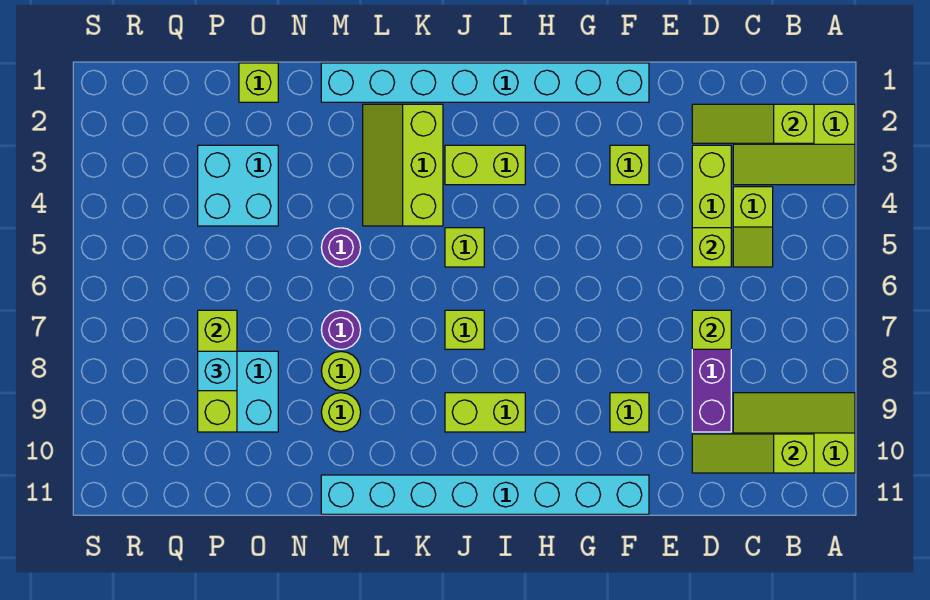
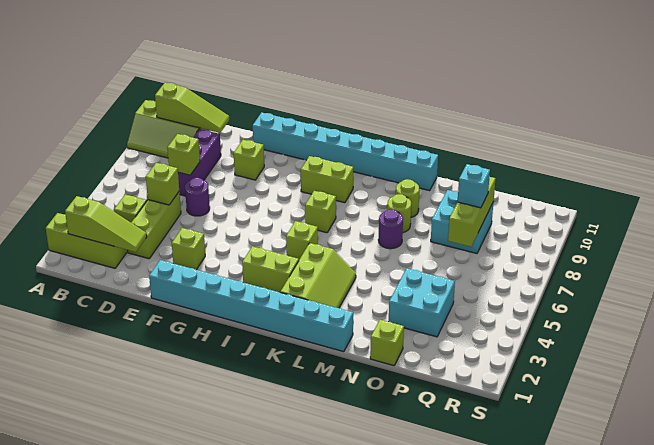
purple 1x1 round brick [321,228,361,267] -> purple 1x1 round brick moved to [185,178,210,216]

